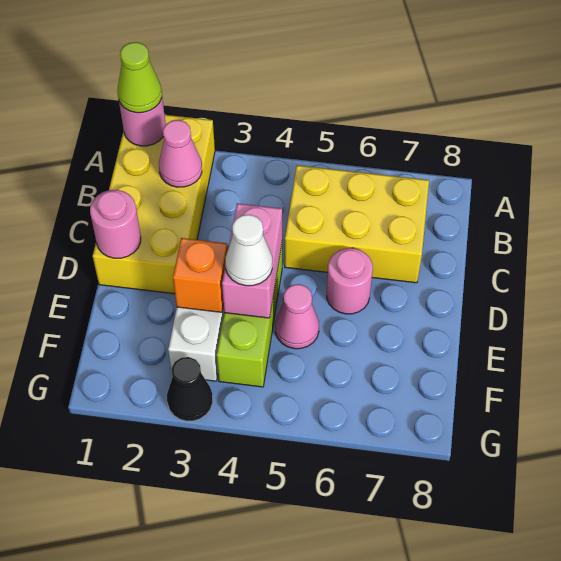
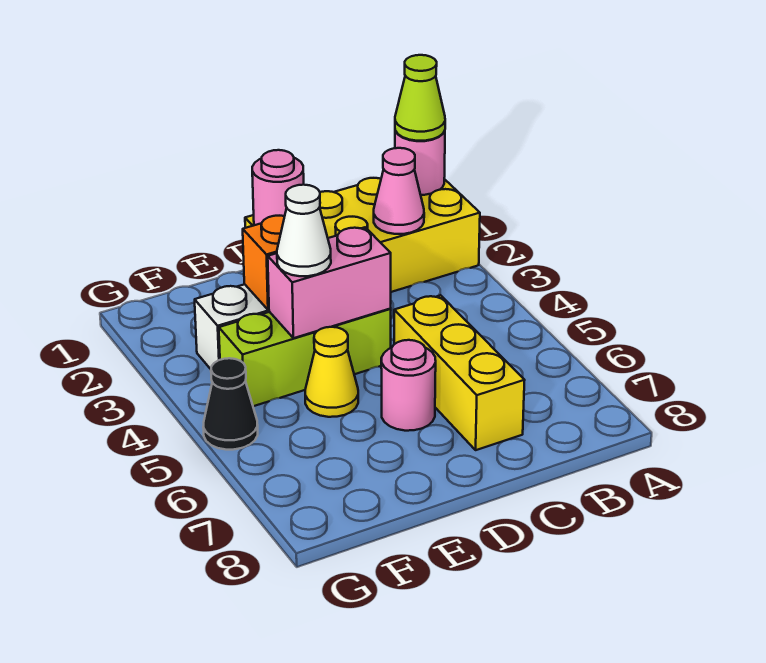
yellow 2x3 brick [285,165,429,283] -> yellow 1x3 brick [394,295,525,450]
pink 1x1 cone [275,284,319,349] -> yellow 1x1 cone [305,327,358,417]
black 1x1 cone [167,357,213,421] -> black 1x1 cone moved to [203,358,258,450]

